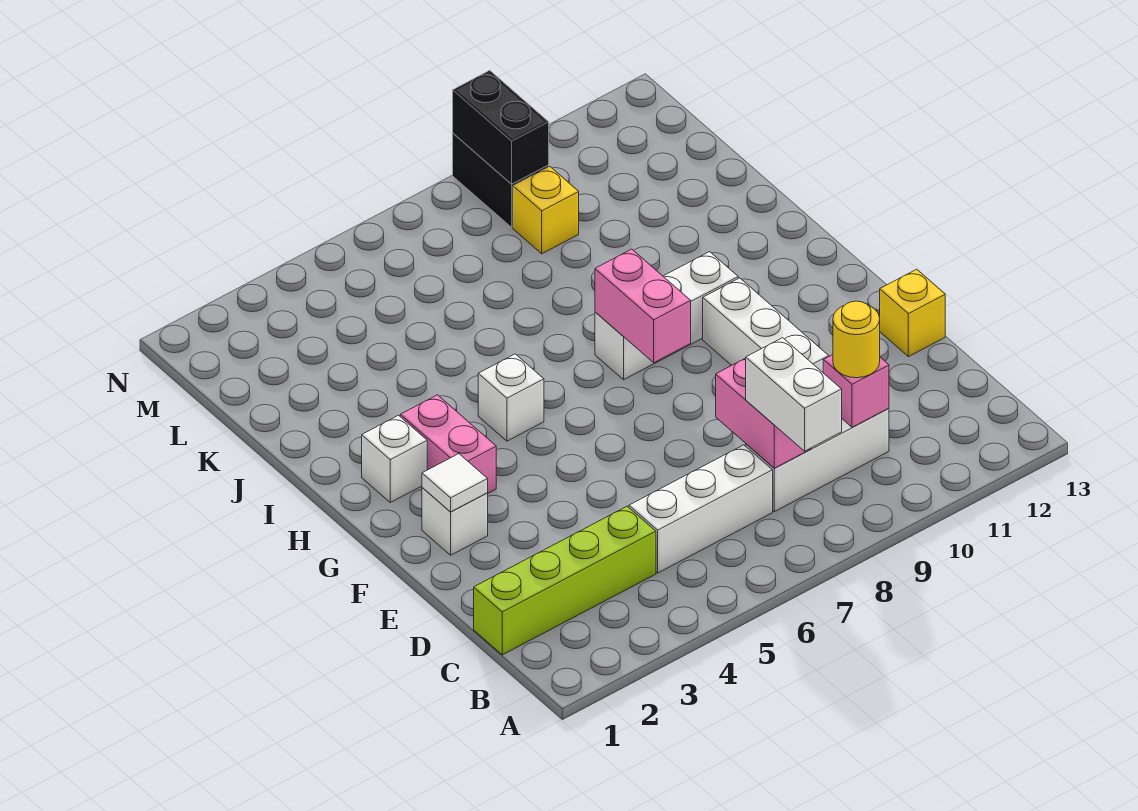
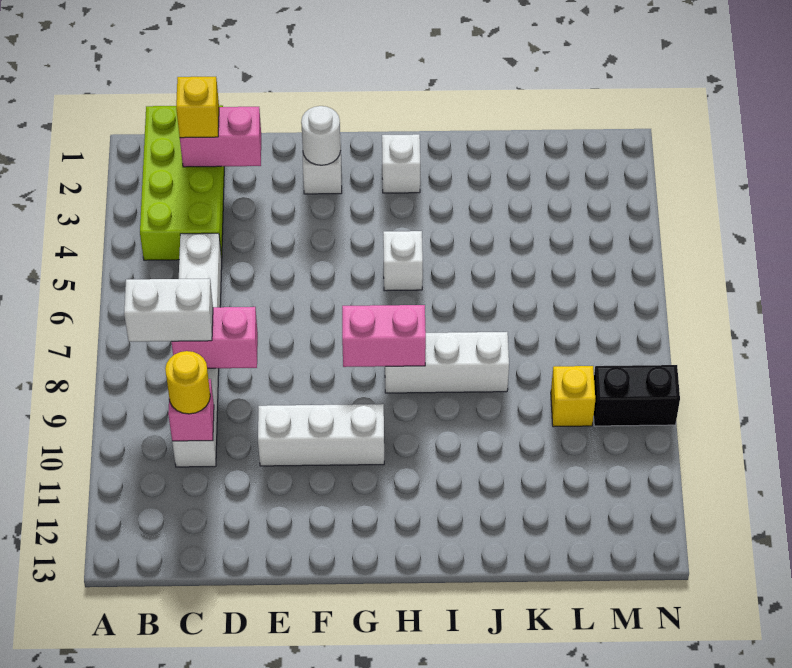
lime 1x4 brick [474,506,656,655] -> lime 2x4 brick [140,105,224,260]
yellow 1x1 brick [880,269,945,357] -> yellow 1x1 brick moved to [176,77,219,138]
white 1x1 tile [422,454,488,512] -> white 1x1 round brick [301,106,341,165]
pink 1x2 brick [400,395,496,493] -> pink 1x2 brick moved to [180,107,261,167]
white 1x3 brick [595,252,738,380] -> white 1x3 brick turned to [385,332,509,393]
black 1x2 brick [453,70,549,184] -> none

